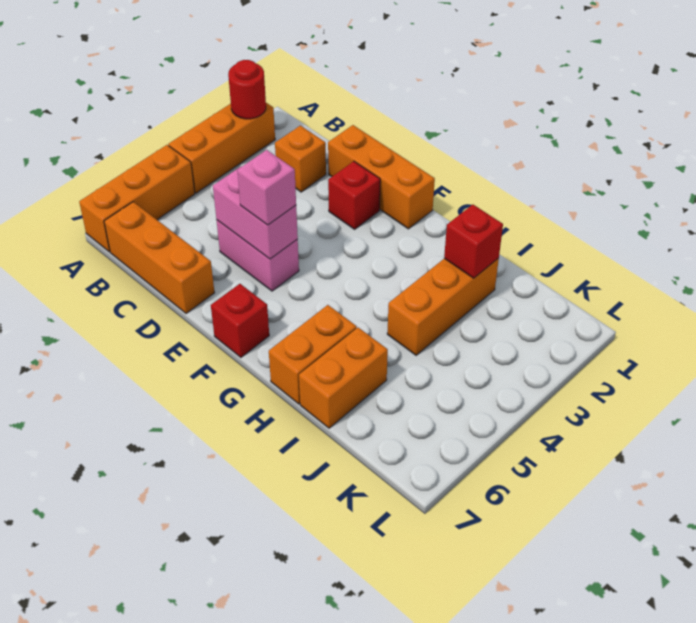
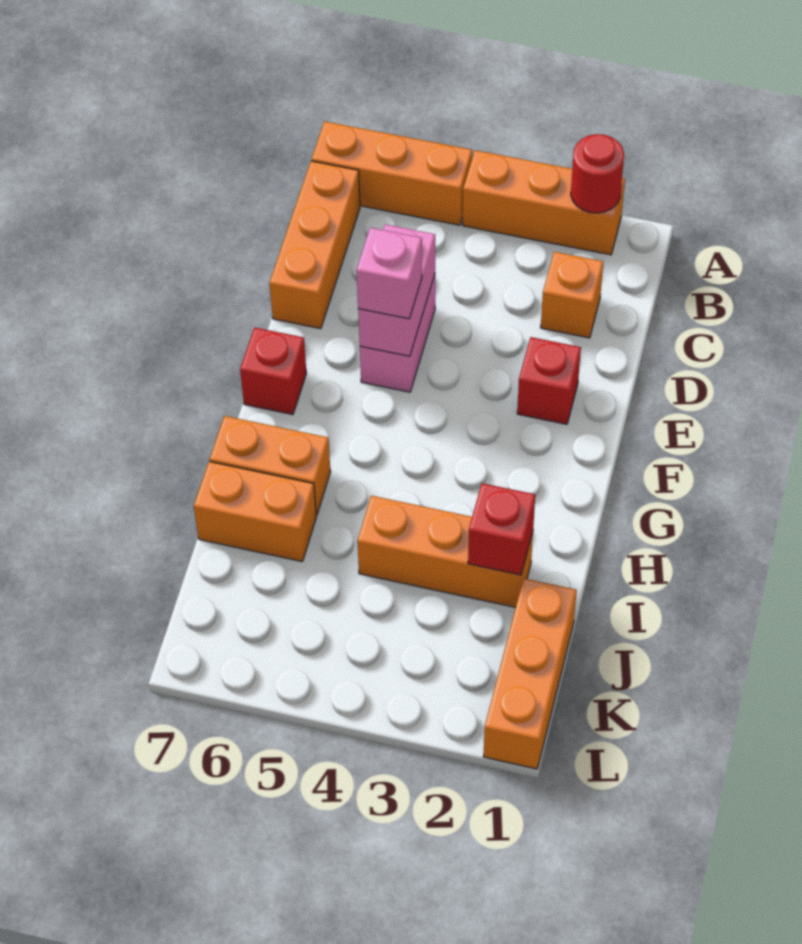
orange 1x3 brick [328,125,435,229] -> orange 1x3 brick moved to [483,579,577,769]

